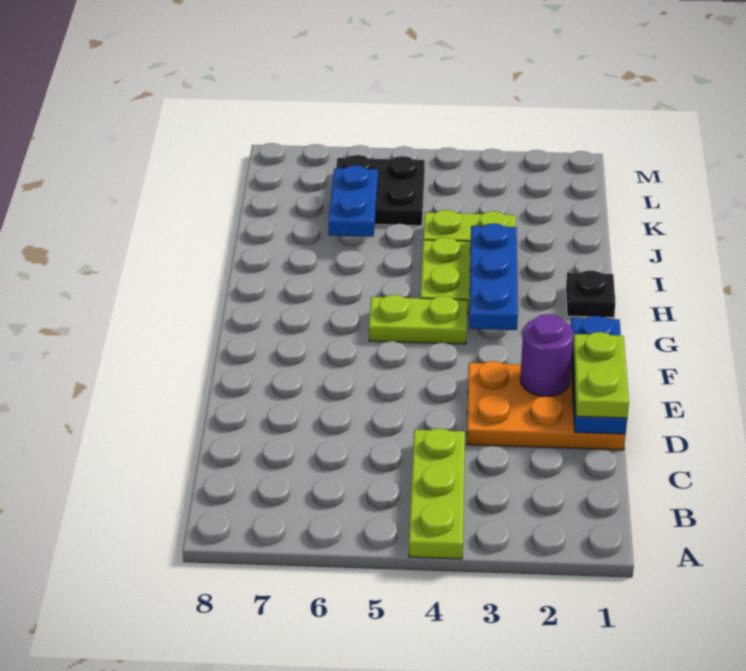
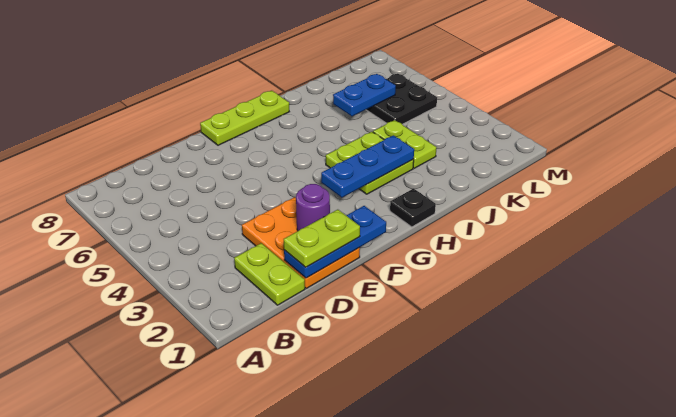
lime 1x3 plate [409,428,465,559] -> lime 1x3 plate moved to [200,91,289,145]
lime 1x2 plate [369,295,467,344] -> lime 1x2 plate moved to [234,243,305,305]

